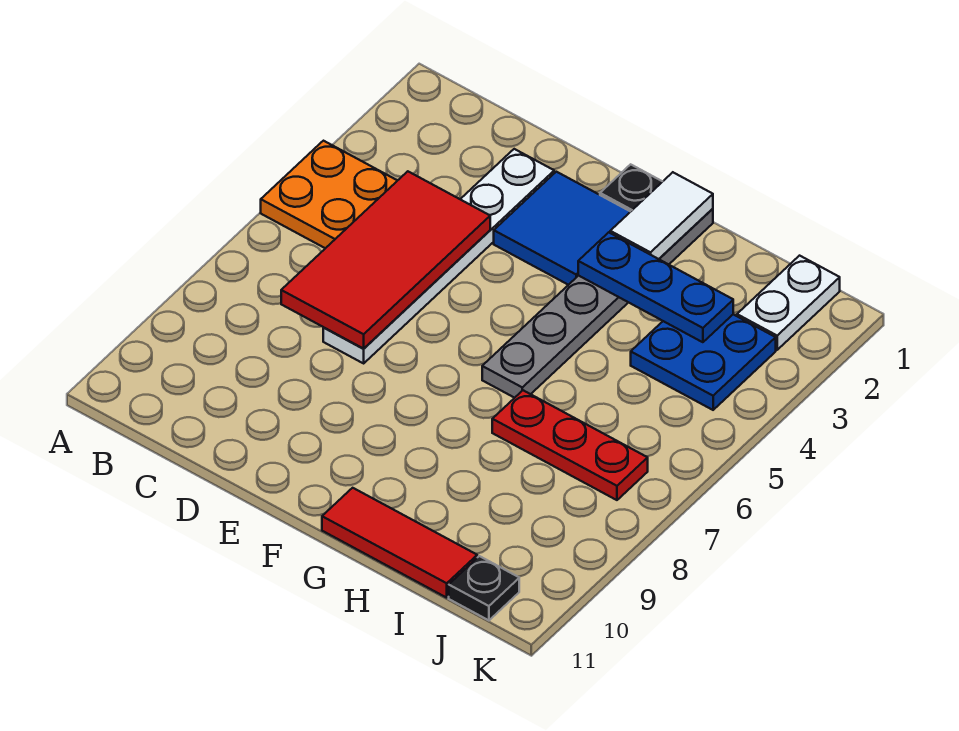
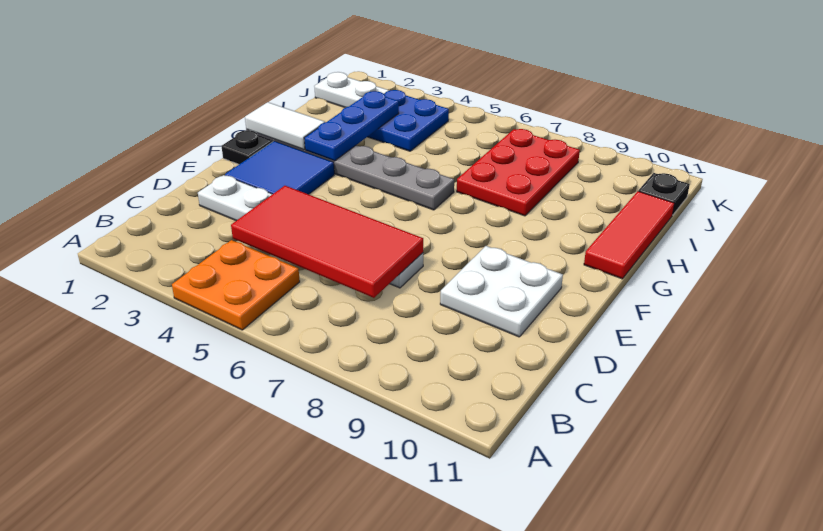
none -> white 2x2 plate [440,246,563,337]
red 1x3 plate [492,390,648,500] -> red 2x3 plate [457,129,580,216]

